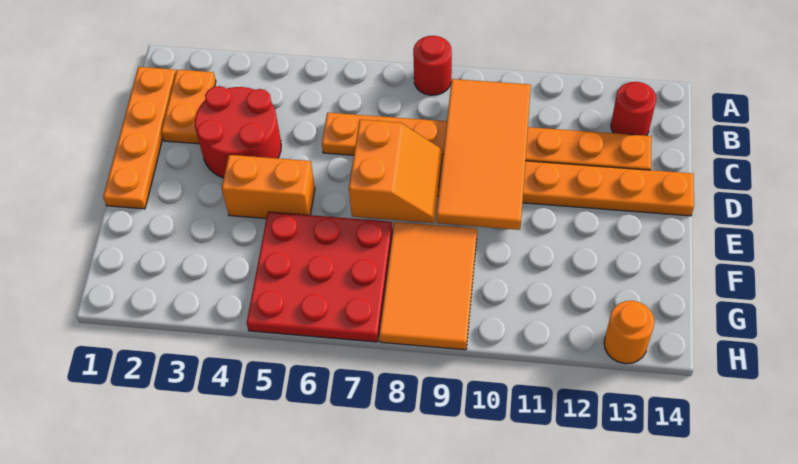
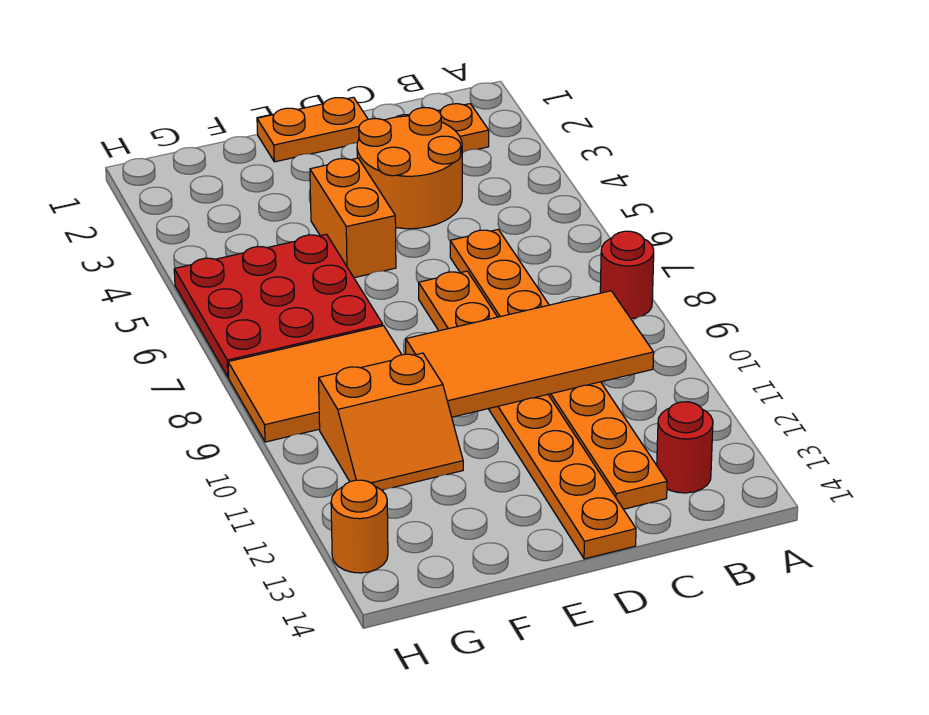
orange 1x4 plate [103,67,176,209] -> orange 1x2 plate [257,97,368,162]
red 2x2 round brick [195,86,281,178] -> orange 2x2 round brick [357,108,462,229]
orange 2x2 slope [349,120,442,223] -> orange 2x2 slope moved to [319,353,463,490]

